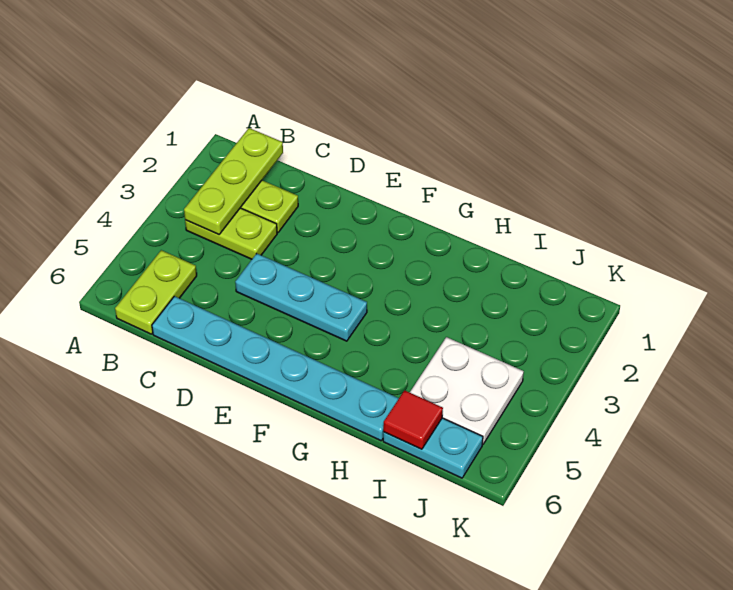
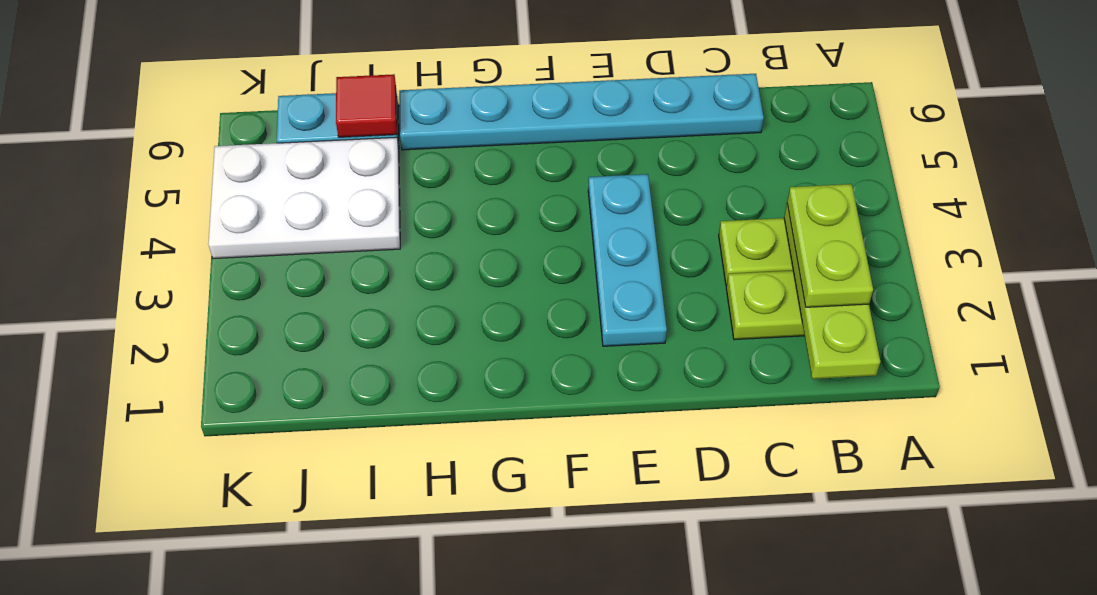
lime 1x2 plate [115,250,197,334] -> lime 1x2 plate moved to [787,184,873,307]
cyan 1x3 plate [235,254,367,341] -> cyan 1x3 plate turned to [588,174,667,346]
white 2x2 plate [410,337,524,444] -> white 2x3 plate [208,137,400,259]

